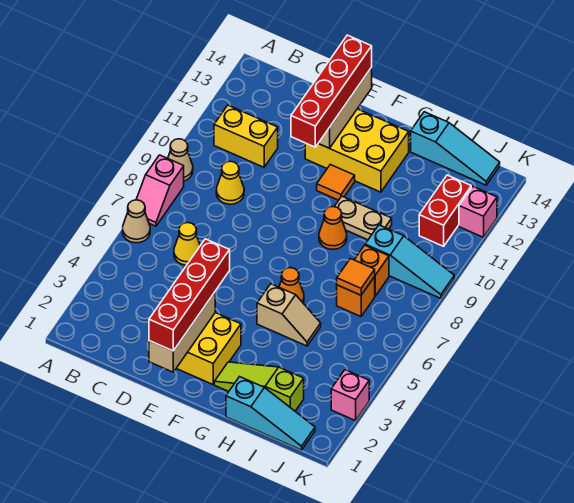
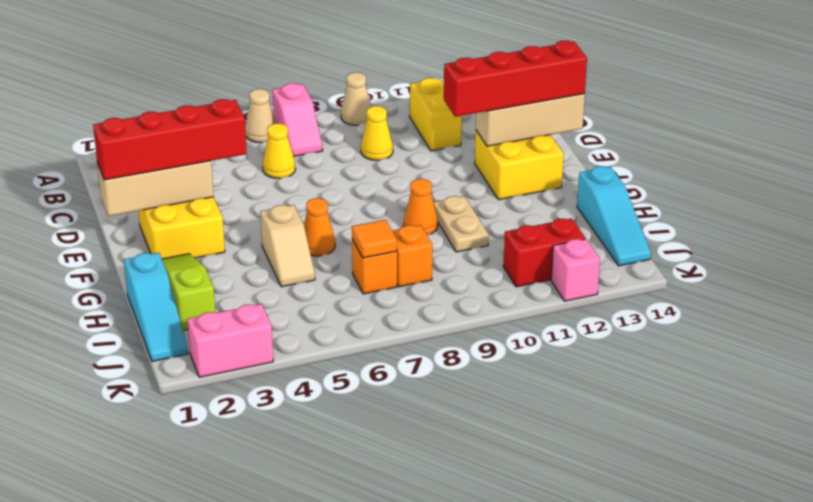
pink 1x2 slope [136,155,184,226] -> pink 1x2 slope turned to [272,83,323,156]
yellow 2x3 brick [305,109,409,192] -> yellow 2x2 brick [475,131,564,200]
orange 1x1 tile [317,165,355,200] -> none
cyan 1x3 slope [365,225,454,298] -> none
pink 1x1 brick [331,370,369,421] -> pink 1x2 brick [187,304,273,377]

